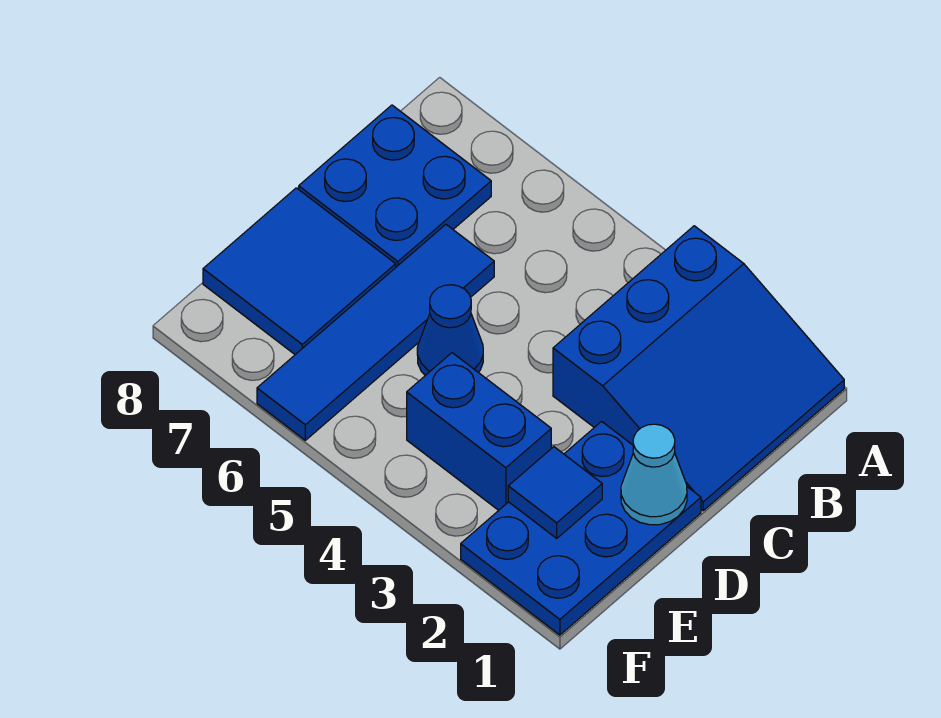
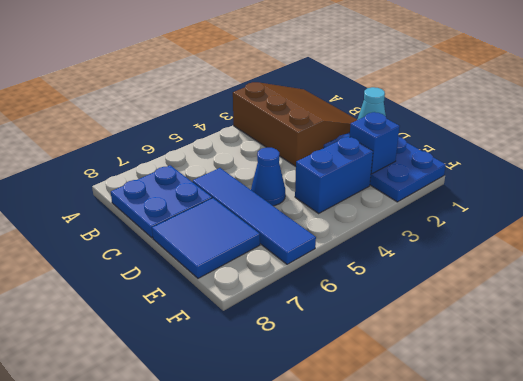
blue 3x3 slope [553,226,844,511] -> brown 3x3 slope [233,82,357,166]
blue 1x1 tile [508,447,602,538] -> blue 1x1 brick [350,112,400,174]

